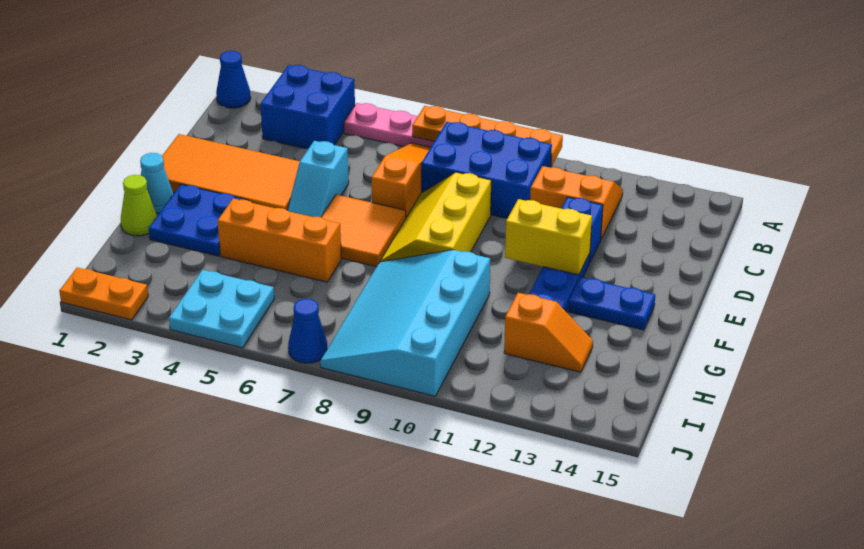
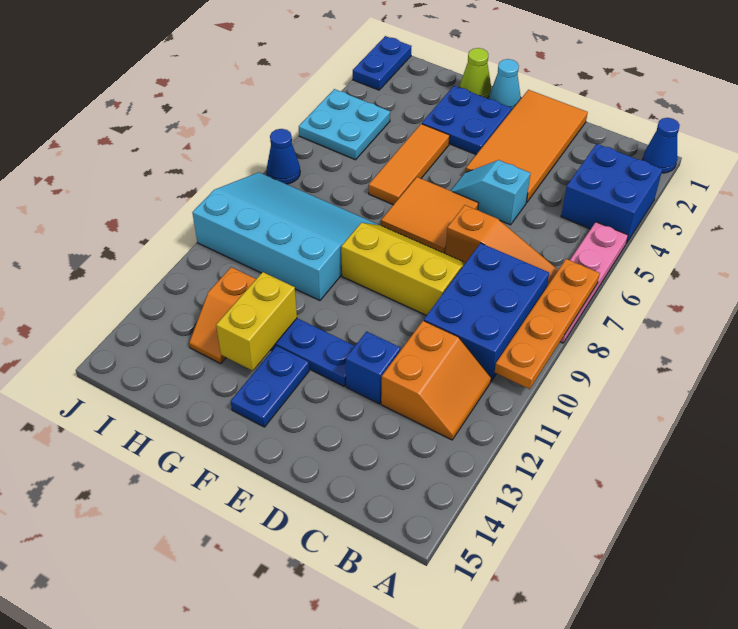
yellow 1x2 brick [505,199,592,275] -> yellow 1x2 brick moved to [216,272,297,371]
orange 1x3 brick [218,199,341,282] -> orange 1x3 tile [369,124,450,205]
orange 1x2 plate [59,267,148,320] -> blue 1x2 plate [353,36,412,90]

